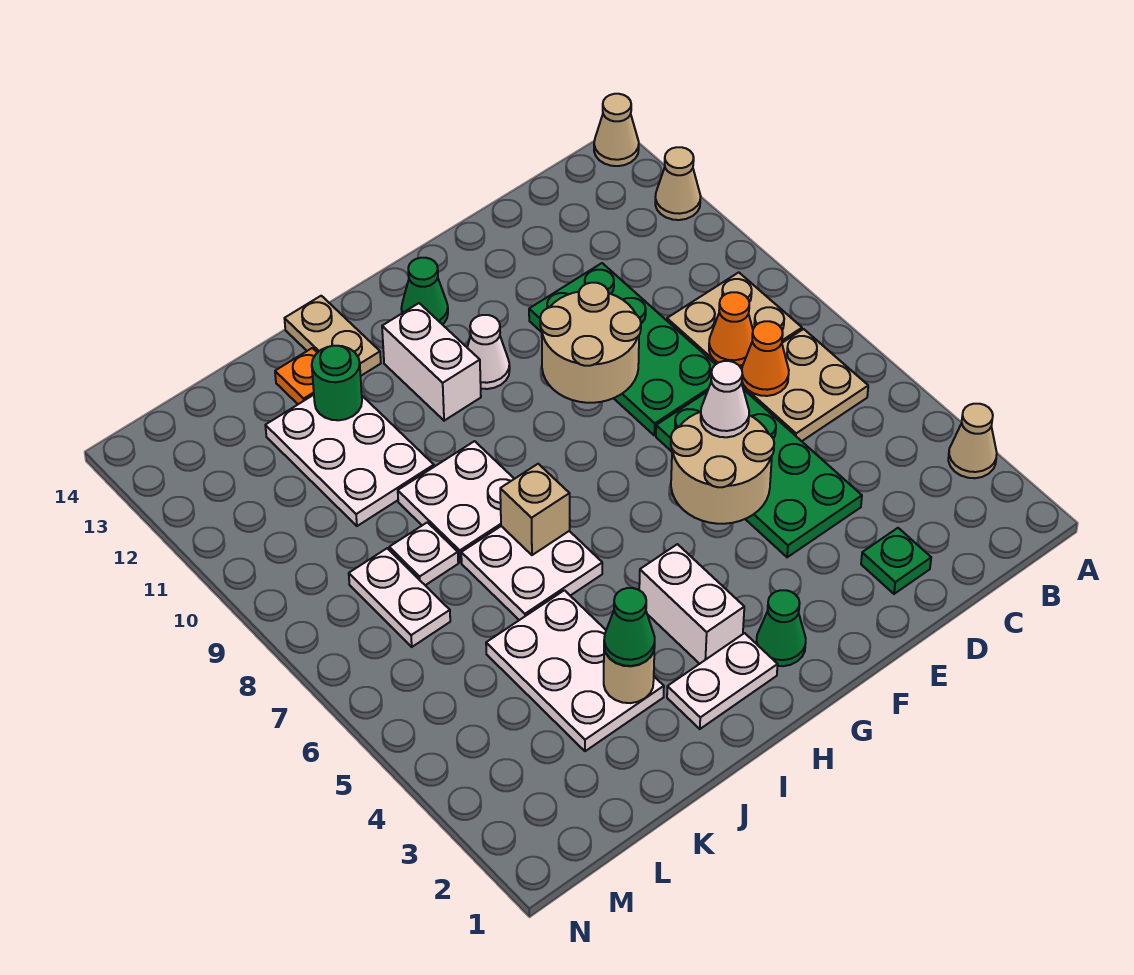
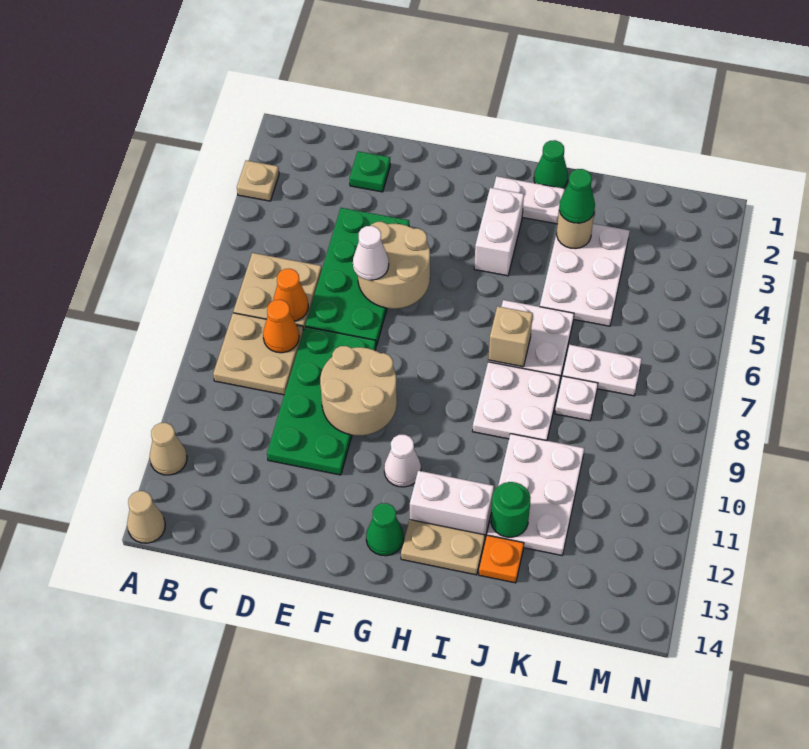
tan 1x1 cone [948,404,997,478] -> tan 1x1 plate [237,160,279,201]
green 1x1 cone [756,590,806,666] -> green 1x1 cone moved to [534,140,568,188]
white 1x2 brick [382,303,481,421] -> white 1x2 brick turned to [410,471,494,537]
tan 1x2 plate [284,296,381,376] -> tan 1x2 plate turned to [401,520,485,575]
white 1x2 plate [349,548,450,647] -> white 1x2 plate turned to [563,345,642,396]

